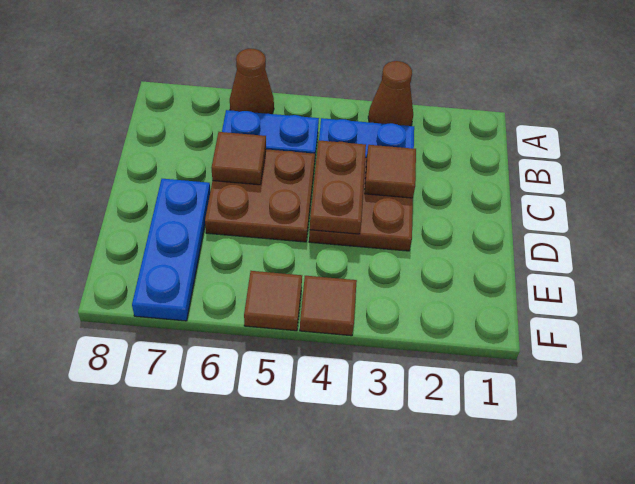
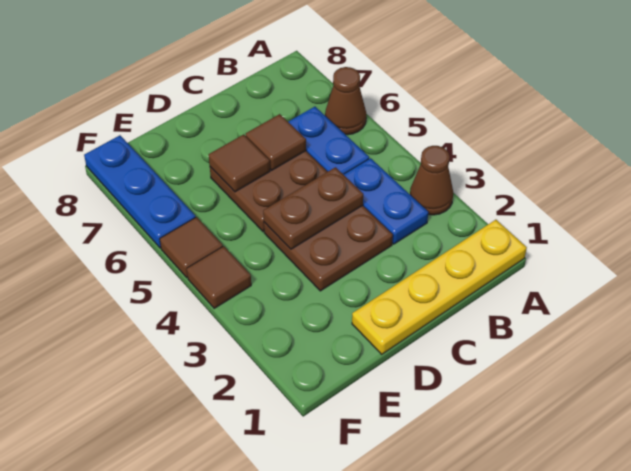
none -> yellow 1x4 plate [352,220,527,354]
brown 1x1 tile [365,145,416,198] -> brown 1x1 tile moved to [209,134,270,192]
blue 1x3 plate [132,179,210,321] -> blue 1x3 plate turned to [84,135,196,248]

